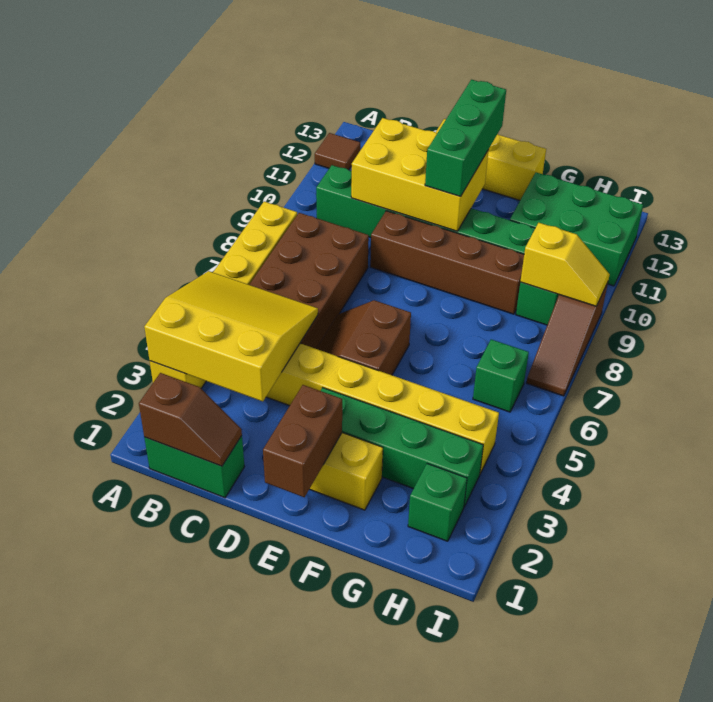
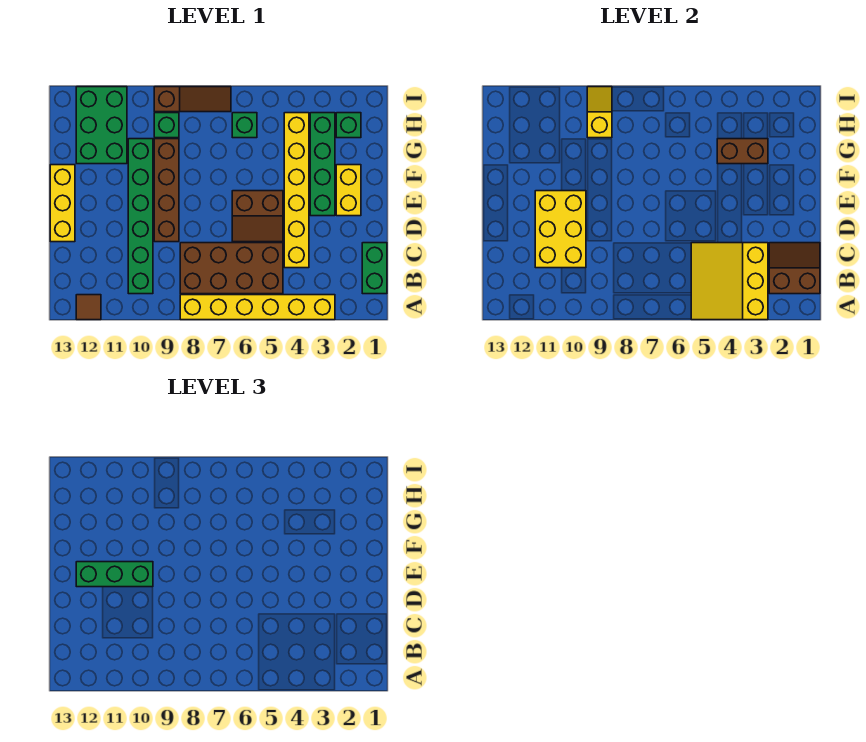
brown 1x2 slope [139,373,242,466] -> brown 2x2 slope [769,243,820,294]
brown 1x2 brick [263,385,342,497] -> brown 1x2 brick moved to [717,139,768,164]

